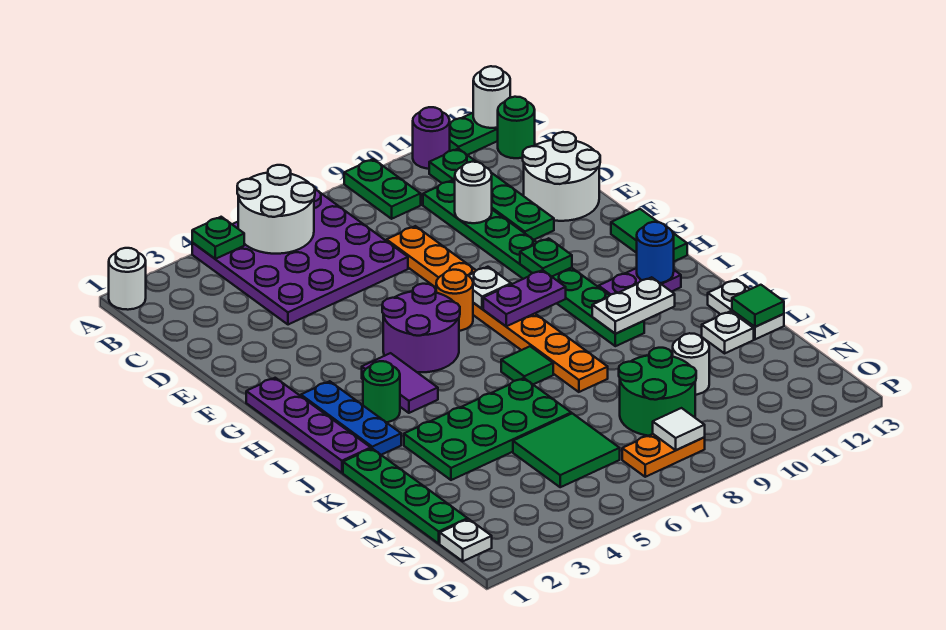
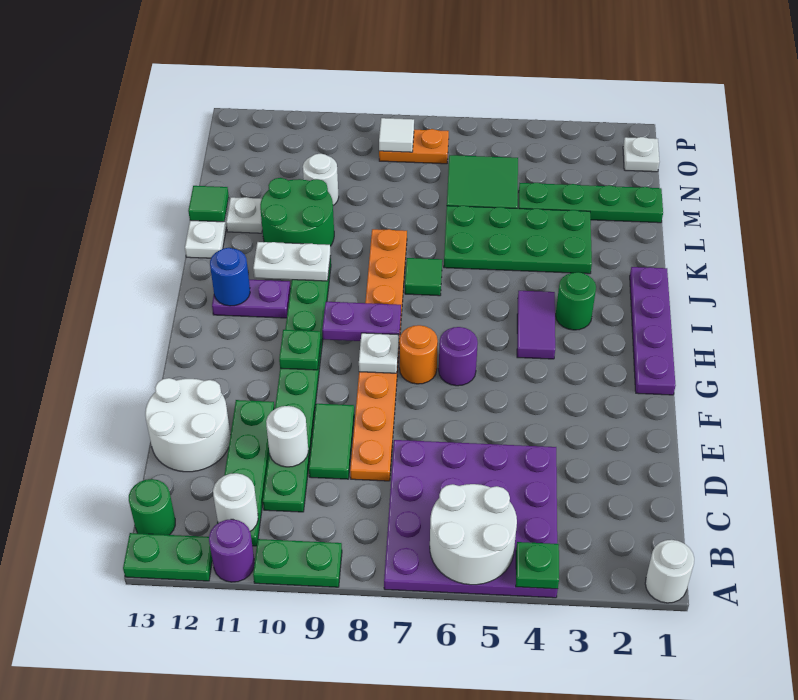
green 1x2 plate [344,159,421,219] -> green 1x2 plate turned to [253,539,342,587]
white 1x1 round brick [473,66,510,128] -> white 1x1 round brick moved to [213,473,258,531]
purple 2x2 round brick [382,284,460,372] -> purple 1x1 round brick [439,327,478,386]
green 1x2 tile [611,209,687,261] -> green 1x2 tile moved to [309,404,354,479]
blue 1x3 plate [301,381,401,455] -> none
green 1x4 plate [343,449,468,543] -> green 1x4 plate turned to [519,183,663,223]
green 2x2 round brick [619,348,696,436] -> green 2x2 round brick moved to [260,178,334,246]

